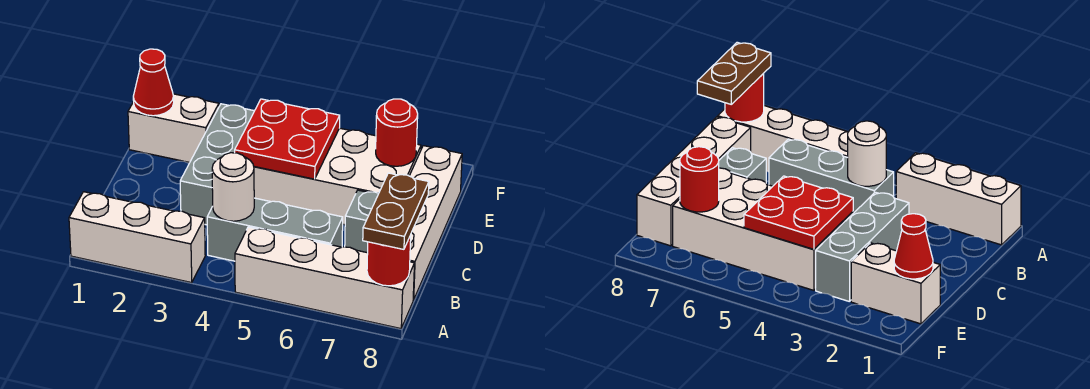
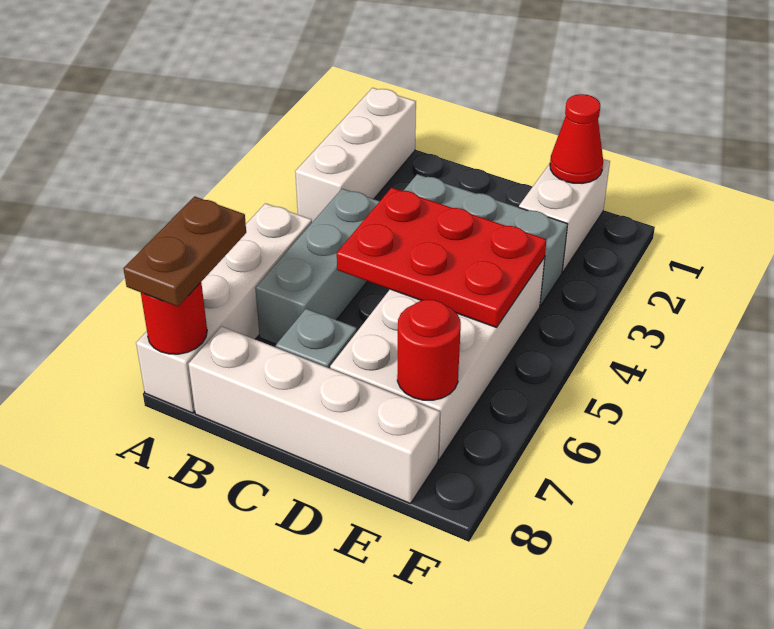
brown 1x2 plate [363,173,429,249] -> brown 1x2 plate turned to [123,196,246,307]
white 1x1 round brick [212,153,254,221] -> none
red 2x2 plate [235,99,340,179] -> red 2x3 plate [337,188,546,327]

